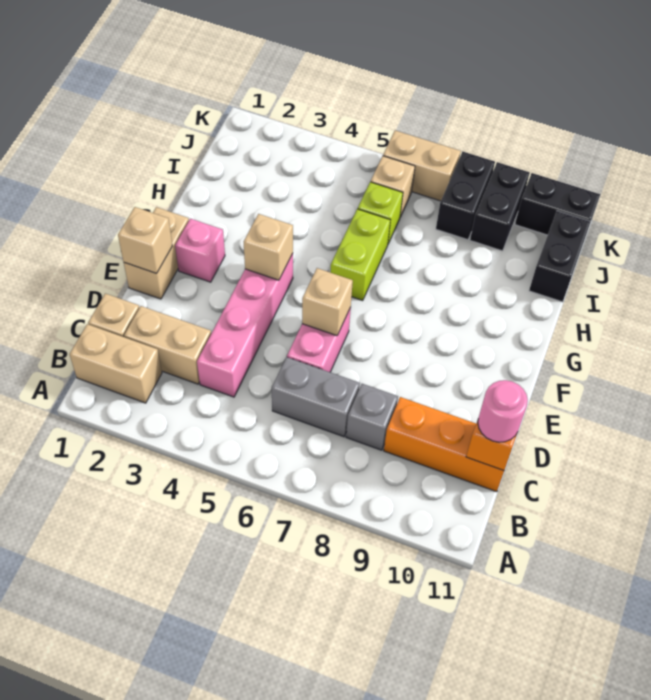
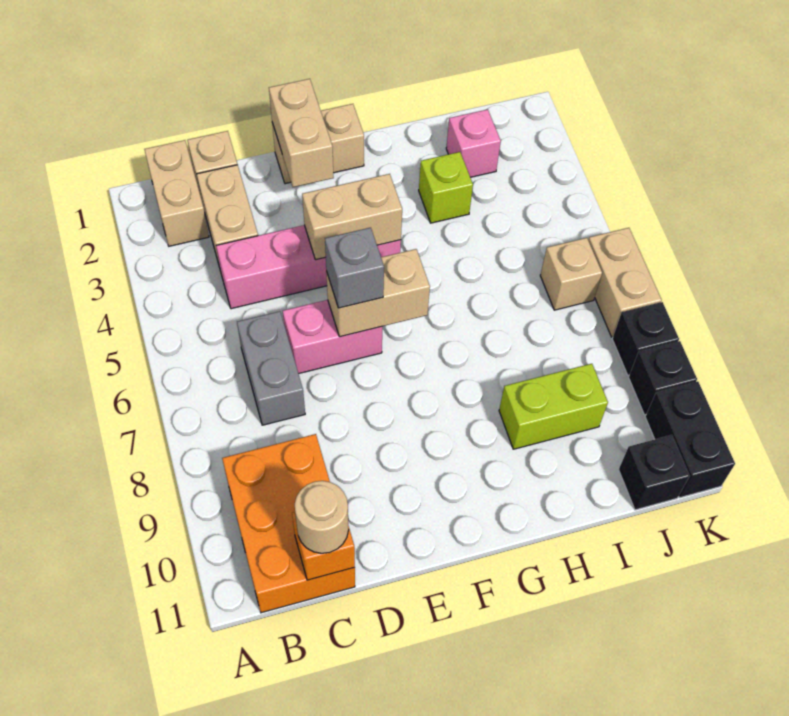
grey 1x1 brick [346,384,398,450] -> grey 1x1 brick moved to [325,228,384,308]
orange 1x3 brick [384,397,504,492] -> orange 2x3 brick [222,434,355,613]
pink 1x1 round brick [478,380,528,442] -> tan 1x1 round brick [295,481,349,553]
tan 1x1 brick [118,207,172,273] -> tan 1x2 brick [269,79,334,187]
tan 1x1 brick [302,268,353,336] -> tan 1x2 brick [326,249,430,337]
pink 1x1 brick [175,219,225,282] -> pink 1x1 brick moved to [446,109,501,177]
tan 1x1 brick [244,214,293,280] -> tan 1x2 brick [302,174,402,260]
lime 1x2 brick [330,209,390,300] -> lime 1x2 brick moved to [499,364,608,449]
lime 1x1 brick [358,182,403,243] -> lime 1x1 brick moved to [419,152,473,223]
black 1x2 brick [529,211,591,302] -> black 1x1 brick [619,435,689,510]
black 1x2 brick [436,152,495,240] -> black 1x1 brick [612,302,679,375]
black 1x2 brick [470,162,530,251] -> black 1x1 brick [629,341,697,415]

